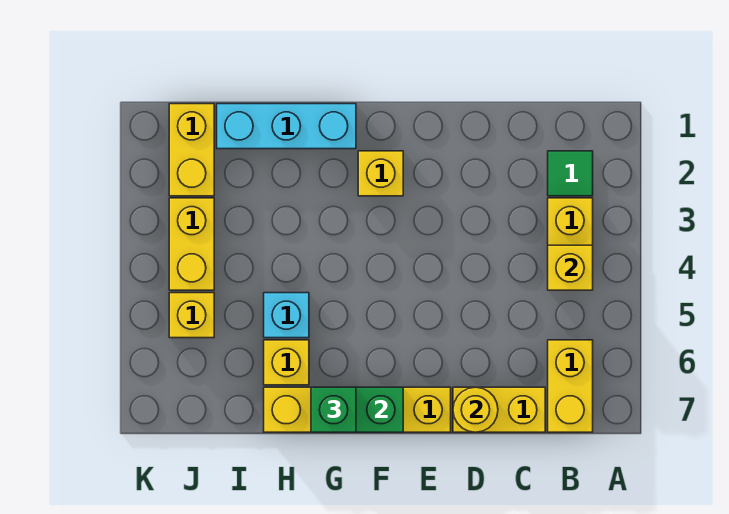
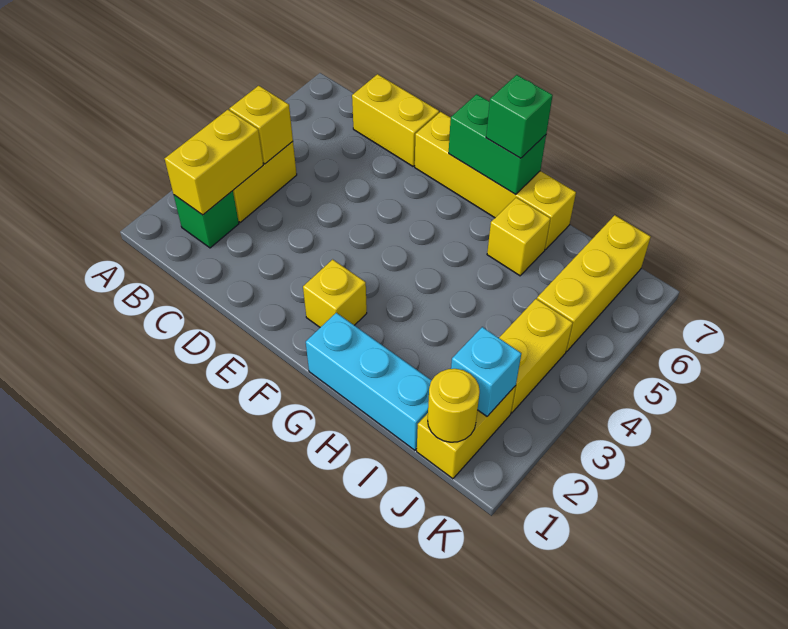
green 1x1 tile [548,151,593,196] -> green 1x1 brick [174,191,239,248]
yellow 1x2 brick [548,340,593,432] -> yellow 1x2 brick moved to [165,110,263,215]
yellow 1x1 round brick [453,387,498,432] -> yellow 1x1 round brick moved to [428,369,480,442]
cyan 1x1 brick [264,293,309,338] -> cyan 1x1 brick moved to [451,327,521,416]
yellow 1x1 brick [169,293,214,338] -> yellow 1x3 brick [537,215,651,351]

